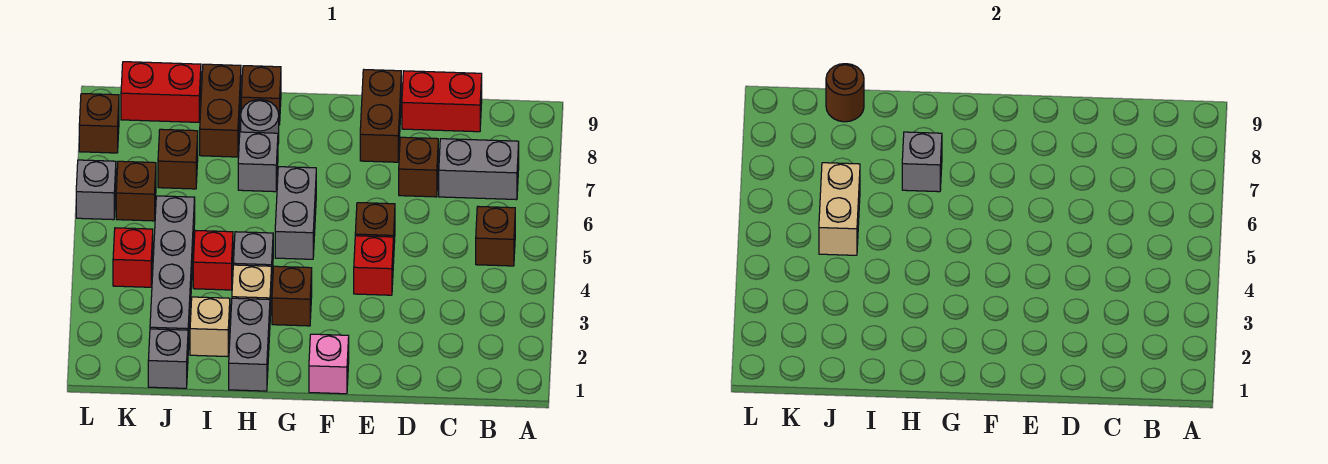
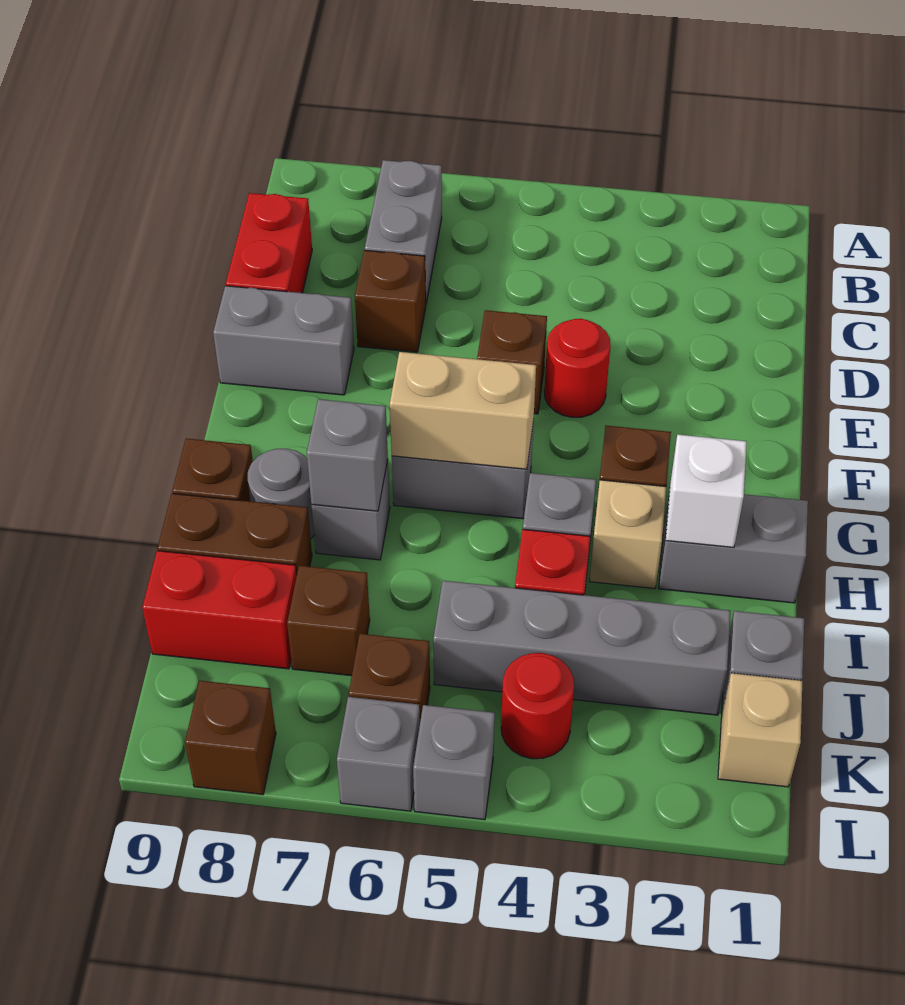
brown 1x1 brick [476,206,515,266] -> none
red 1x1 brick [354,236,394,295] -> red 1x1 round brick [544,319,610,417]
brown 1x2 brick [360,70,401,162] -> grey 1x2 brick [213,286,354,395]
pink 1x1 brick [309,334,349,394] -> none
none -> white 1x1 brick [666,435,747,548]
tan 1x1 brick [190,297,230,357] -> tan 1x1 brick moved to [718,673,802,787]
tan 1x2 brick [819,163,860,255] -> tan 1x2 brick moved to [390,352,536,469]
red 1x2 brick [121,62,201,122] -> red 1x2 brick turned to [142,551,297,669]
brown 1x1 round brick [826,64,864,122] -> none
red 1x1 brick [113,228,153,287] -> red 1x1 round brick [501,653,574,759]
none -> grey 1x1 brick [413,705,495,820]

